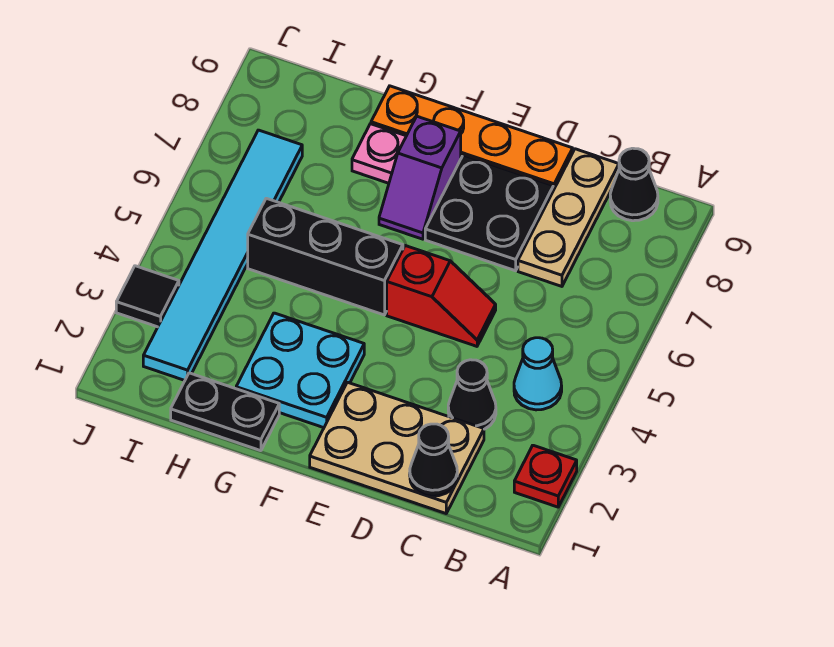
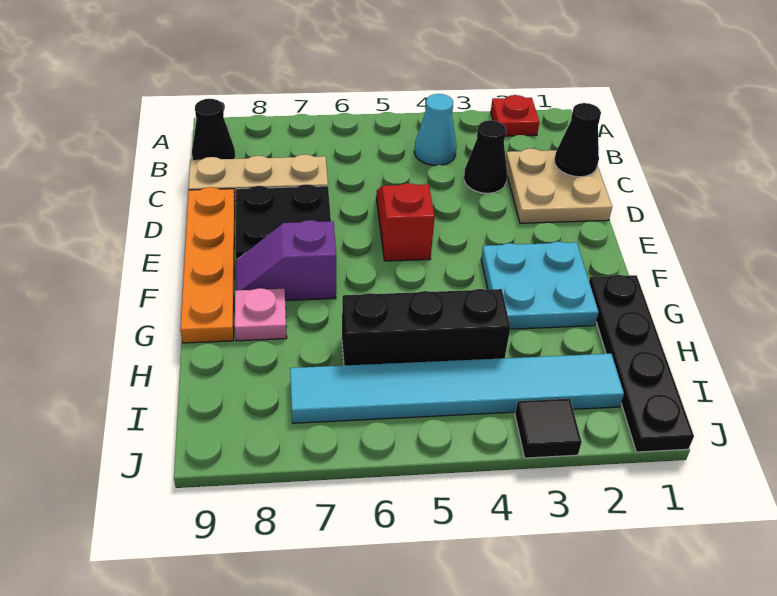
tan 2x3 plate [310,382,484,513] -> tan 2x2 plate [506,149,612,223]
black 1x3 brick [248,198,403,315] -> black 1x3 brick turned to [342,289,510,366]
purple 1x2 slope [379,116,461,239] -> purple 1x2 slope turned to [236,220,336,300]
black 1x2 plate [171,373,279,451] -> black 1x4 plate [589,275,694,452]

